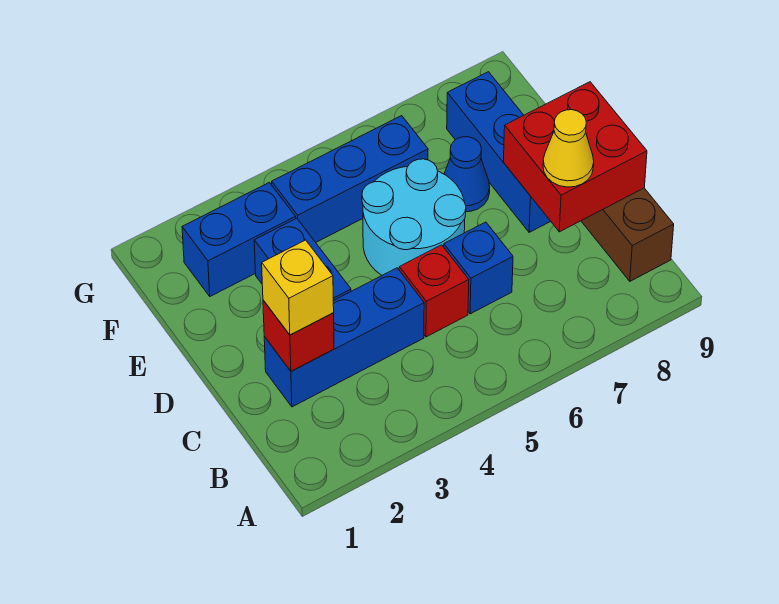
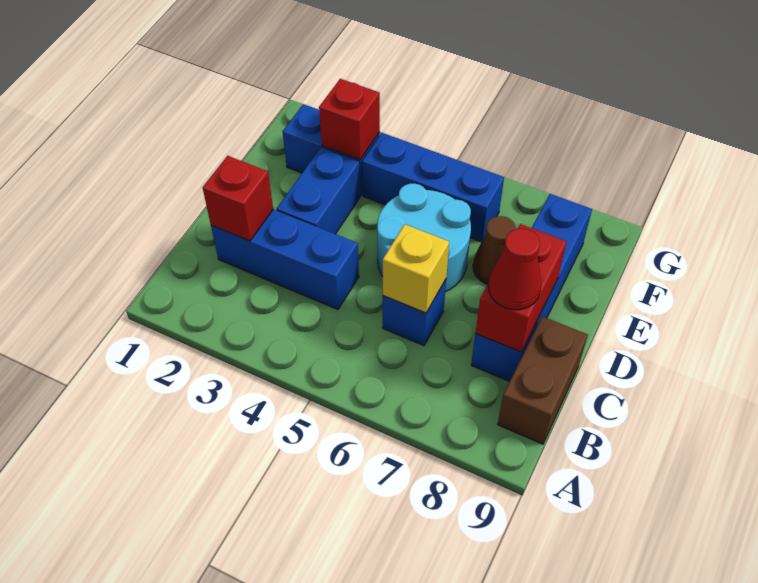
yellow 1x1 brick [262,240,334,335] -> yellow 1x1 brick moved to [383,224,449,313]
red 1x1 brick [399,245,469,337] -> red 1x1 brick moved to [319,79,380,160]
red 2x2 brick [503,82,647,232] -> red 1x2 brick [475,224,567,352]
yellow 1x1 cone [543,110,594,187] -> red 1x1 cone [488,228,541,310]
blue 1x3 brick [447,72,551,232] -> blue 1x4 brick [471,194,592,382]
blue 1x1 cone [444,137,490,212] -> brown 1x1 cone [473,216,516,284]

